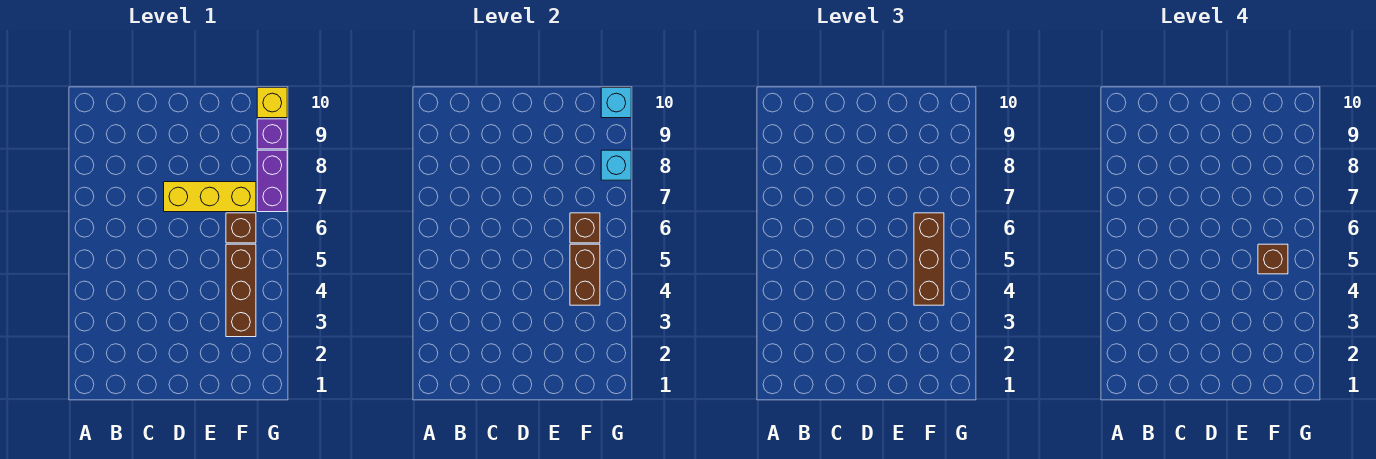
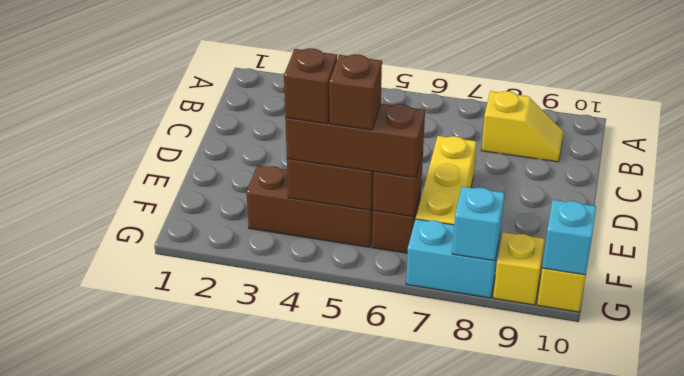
none -> yellow 1x2 slope [481,91,564,162]
none -> brown 1x1 brick [284,48,337,124]
purple 1x2 brick [257,150,287,212] -> cyan 1x2 brick [406,219,500,298]
purple 1x1 brick [257,119,287,149] -> yellow 1x1 brick [493,232,545,305]

